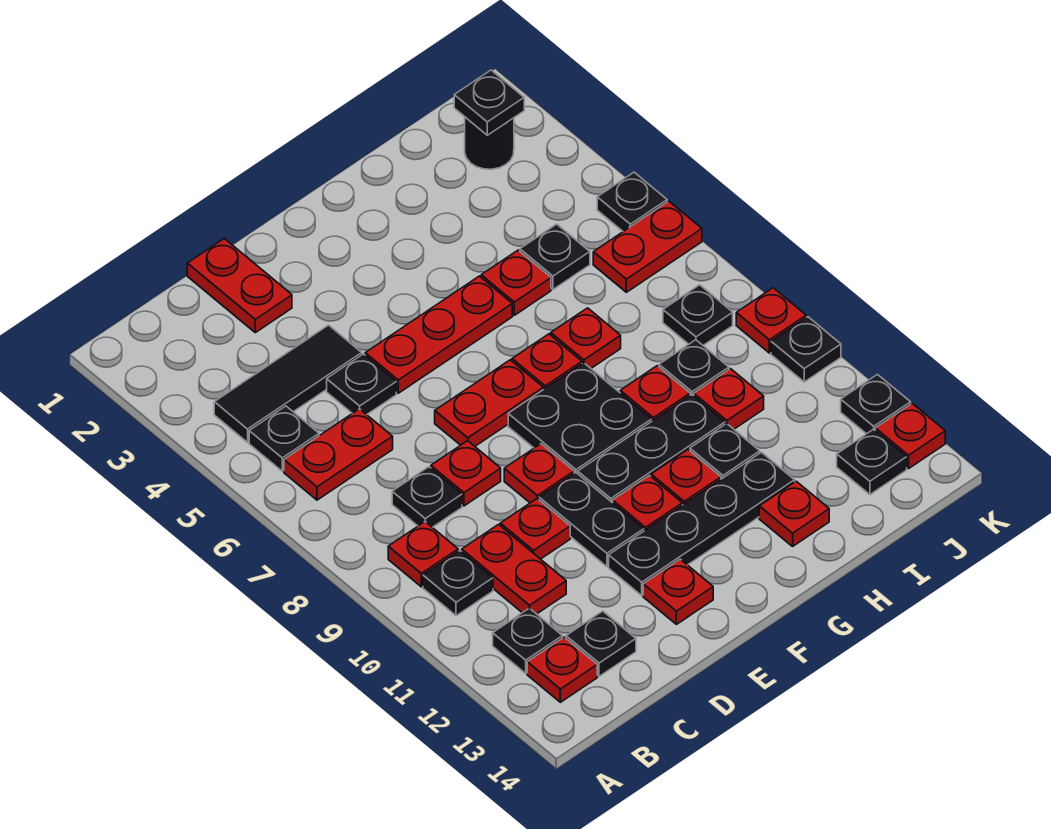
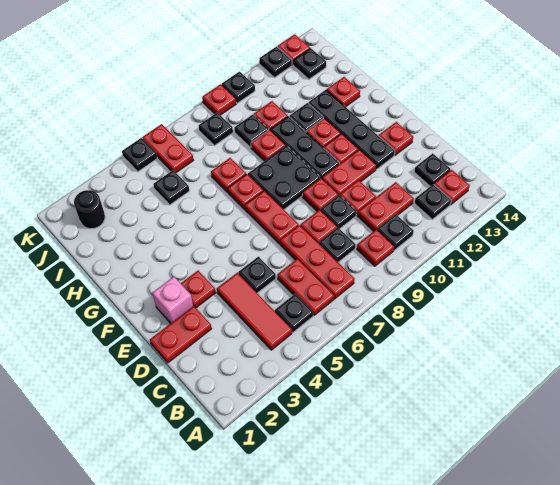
black 1x3 tile [214,325,362,442] -> red 1x3 tile [217,273,292,350]
none -> pink 1x1 brick [152,277,193,323]
red 1x3 plate [365,276,512,393] -> red 1x3 plate moved to [280,225,355,299]
black 1x2 plate [539,473,644,567] -> red 1x2 plate [322,150,376,195]
red 1x1 plate [481,250,551,315] -> red 1x1 plate moved to [181,271,215,308]
black 1x1 plate [454,70,524,135] -> black 1x1 plate moved to [320,195,357,229]

